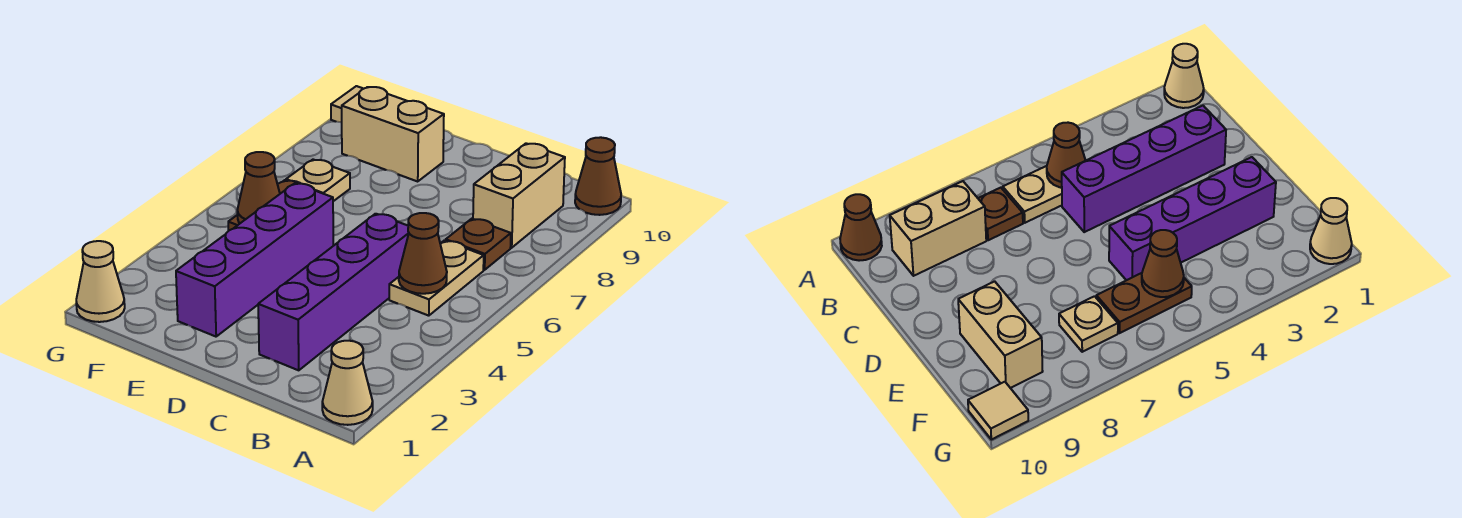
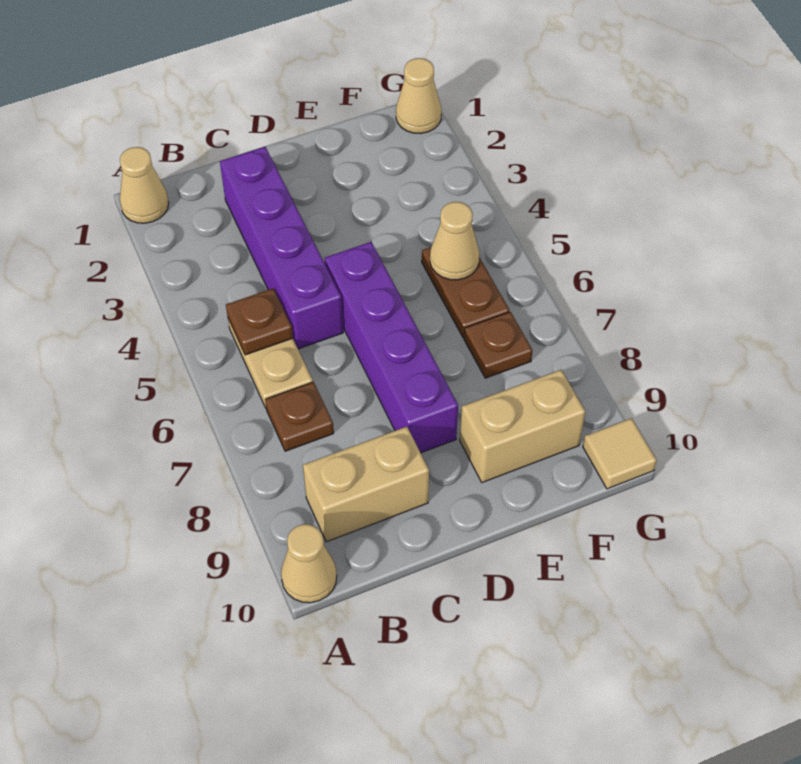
brown 1x1 cone [575,137,621,215] -> tan 1x1 cone [281,524,337,603]
brown 1x1 cone [399,213,447,294] -> brown 1x1 plate [226,289,293,355]
tan 1x2 brick [473,143,565,248] -> tan 1x2 brick turned to [303,427,429,542]
purple 1x4 brick [176,183,333,337] -> purple 1x4 brick moved to [325,242,458,453]
brown 1x1 cone [237,152,280,223] -> tan 1x1 cone [430,202,479,280]
tan 1x1 plate [286,160,350,201] -> brown 1x1 plate [464,312,533,378]

